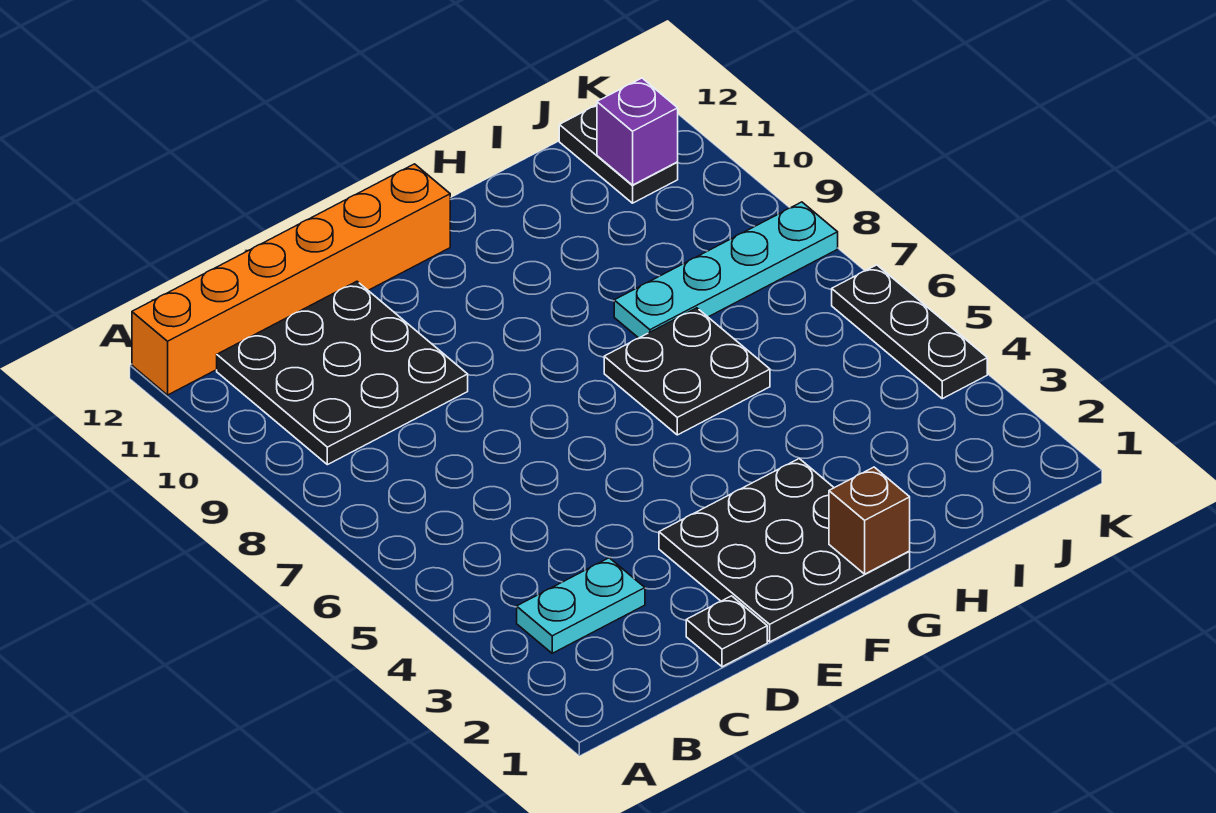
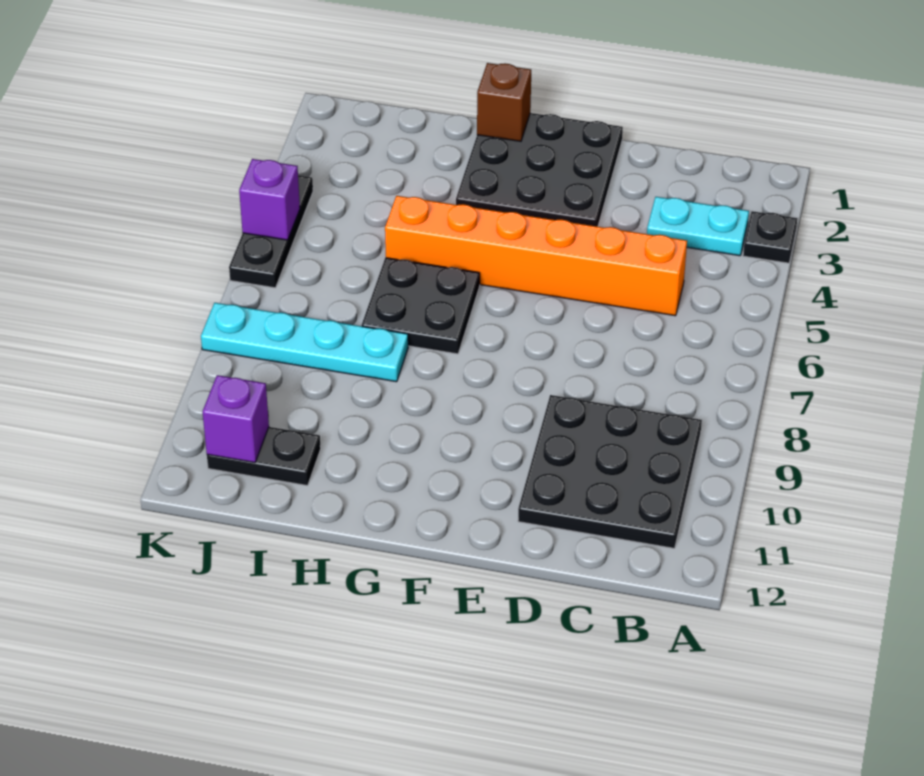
orange 1x6 brick [132,164,450,395] -> orange 1x6 brick moved to [385,196,687,316]
black 1x1 plate [686,596,767,667] -> black 1x1 plate moved to [743,211,797,263]
black 1x2 plate [559,105,678,203] -> black 1x2 plate turned to [207,427,321,486]
none -> purple 1x1 brick [239,159,300,240]

